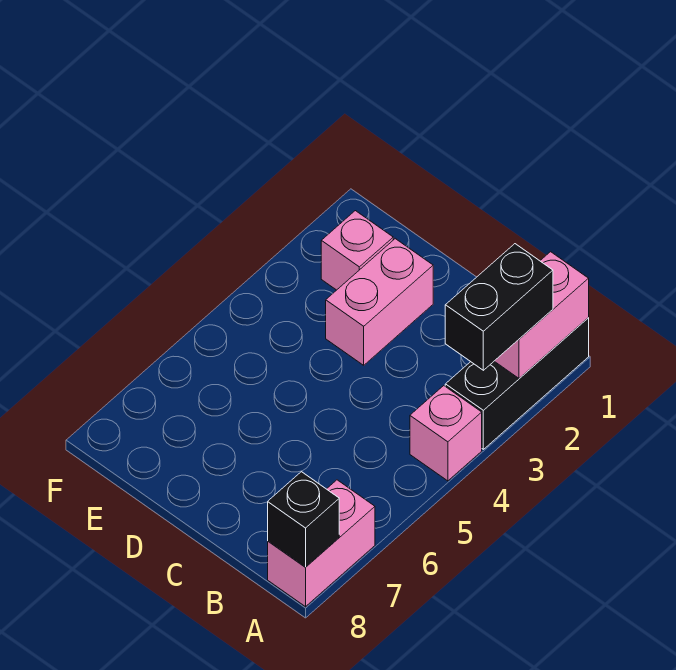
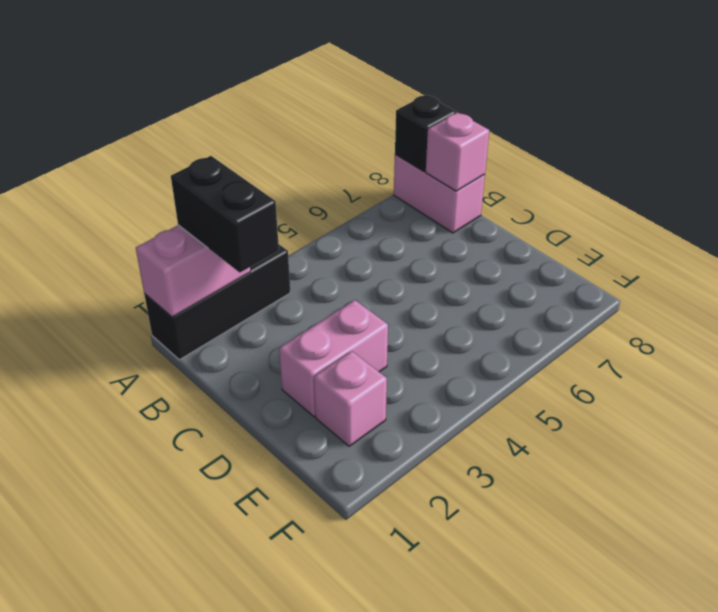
black 1x2 brick [445,244,553,370] -> black 1x2 brick turned to [171,156,279,273]
pink 1x1 brick [410,386,482,481] -> pink 1x1 brick moved to [426,112,489,191]
pink 1x2 brick [268,480,375,607] -> pink 1x2 brick turned to [394,155,485,233]

